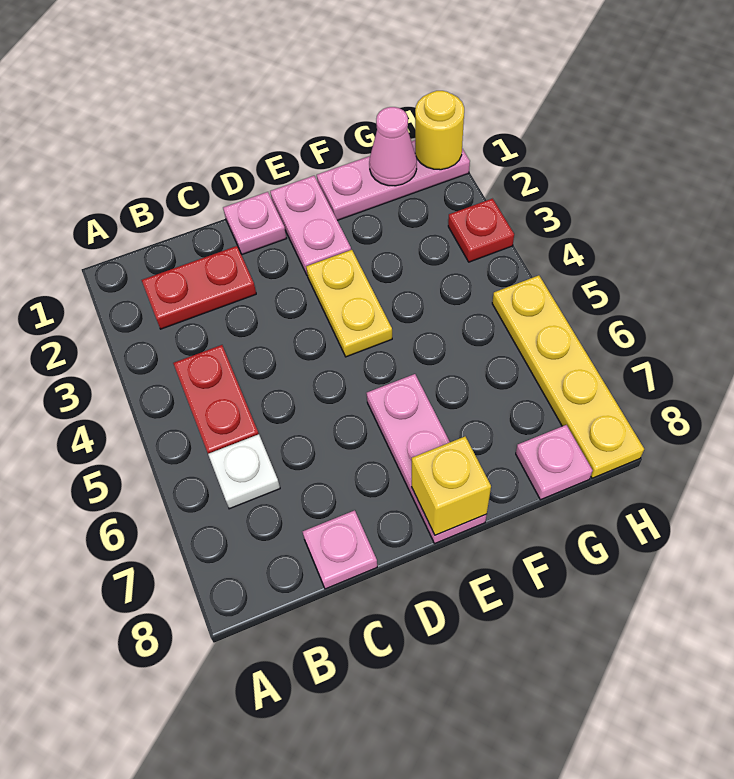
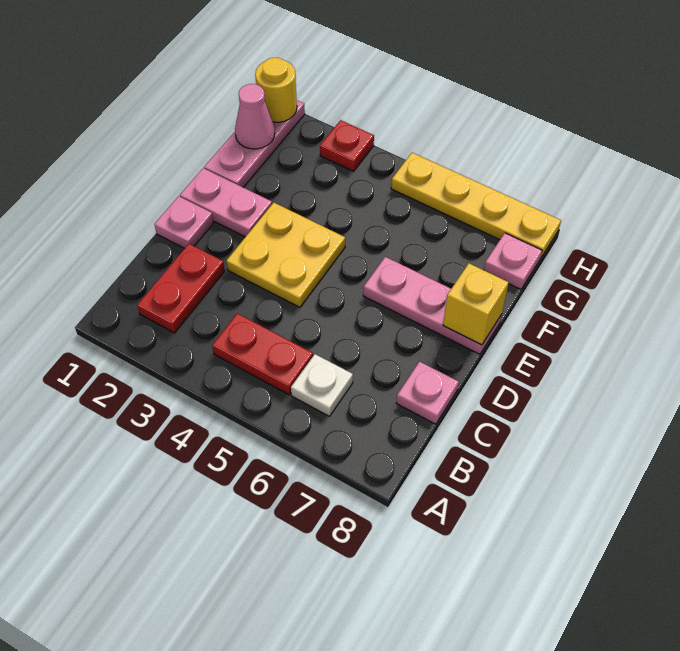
yellow 1x2 plate [306,250,392,357] -> yellow 2x2 plate [226,203,345,307]

